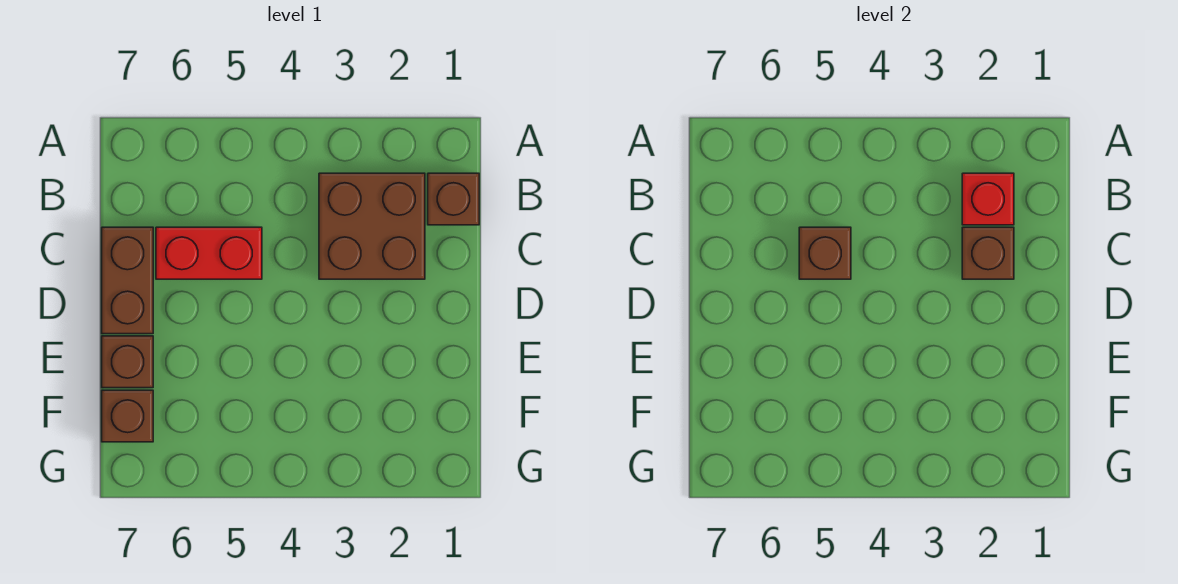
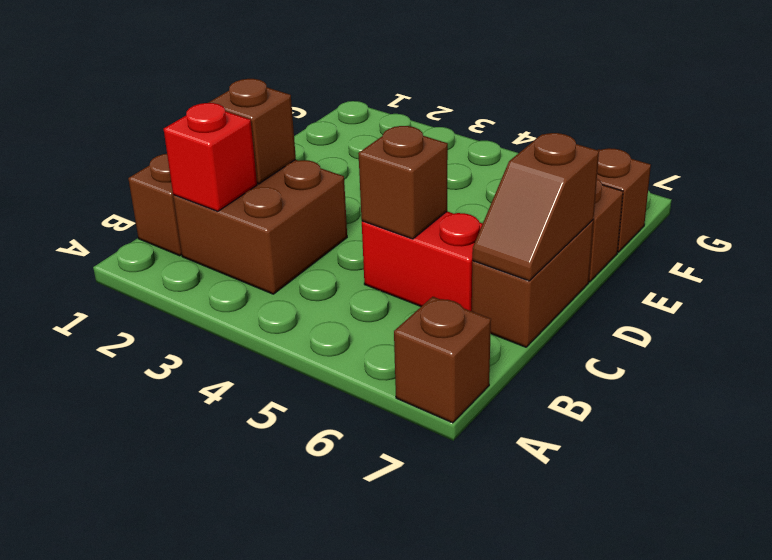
none -> brown 1x1 brick [394,297,491,423]
none -> brown 1x2 slope [472,133,599,281]

